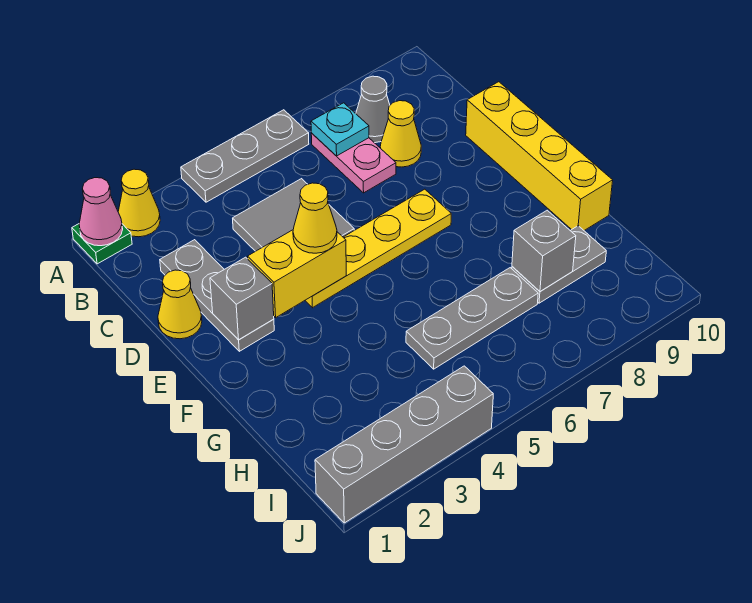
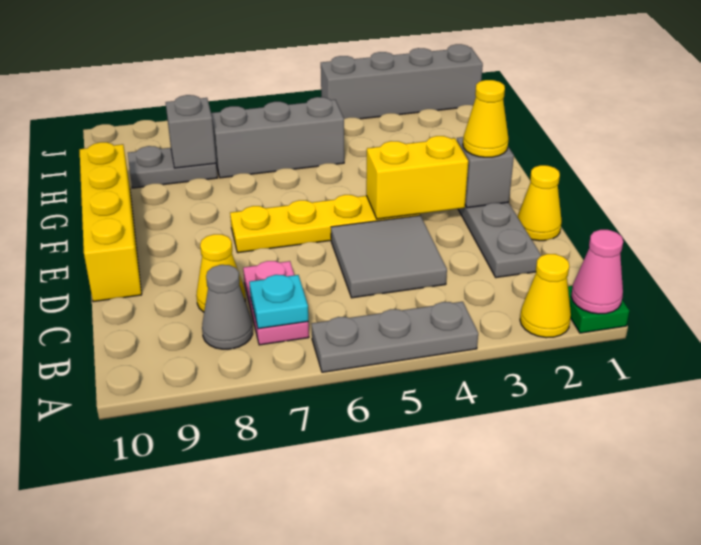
yellow 1x1 cone [293,183,337,253] -> yellow 1x1 cone moved to [463,80,509,157]
grey 1x3 plate [406,268,538,369] -> grey 1x3 brick [211,97,344,178]

